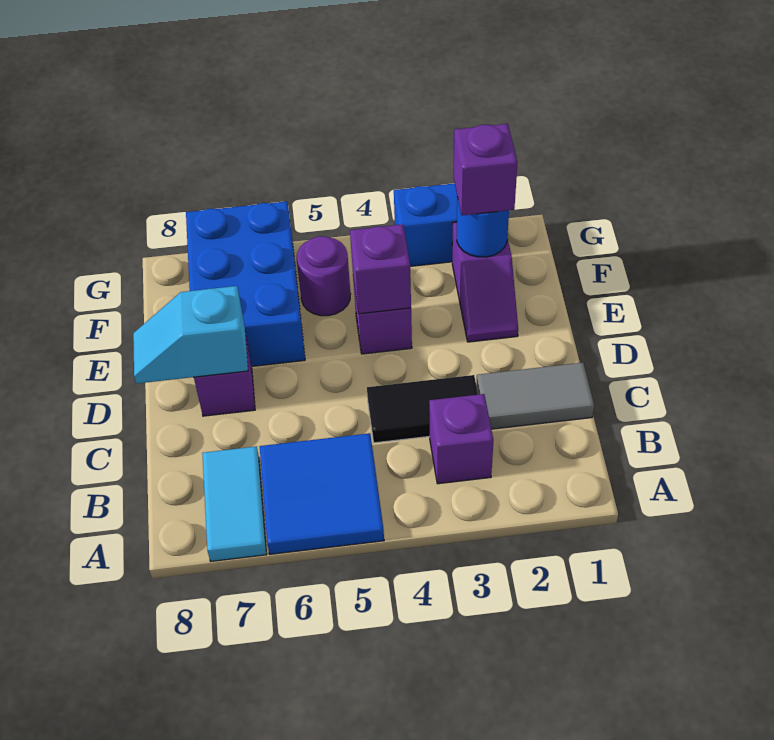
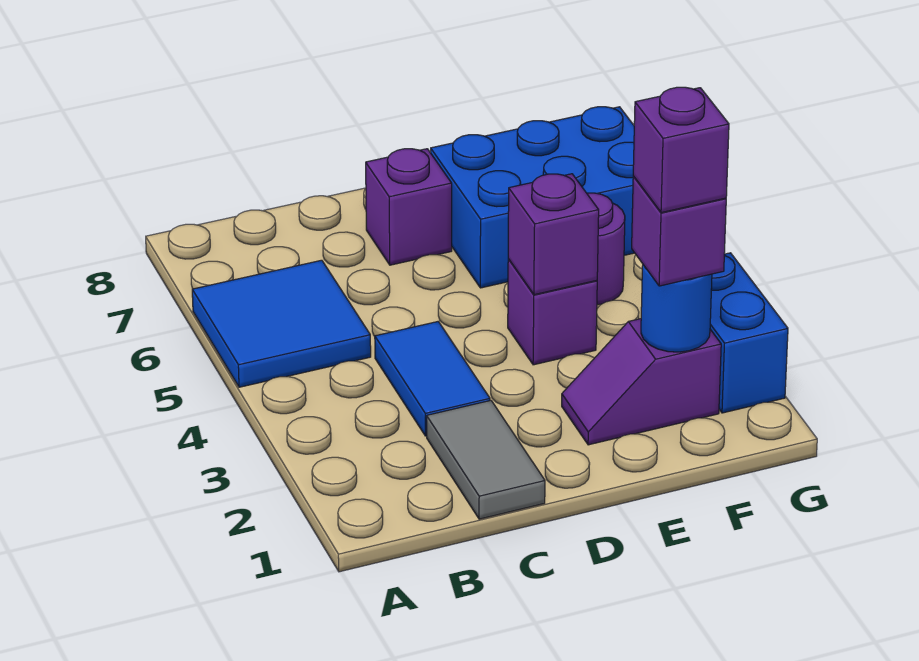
cyan 1x2 tile [202,446,267,561] -> none
purple 1x1 brick [429,394,493,484] -> purple 1x1 brick moved to [633,87,729,213]
black 1x2 tile [367,375,478,443] -> blue 1x2 tile [375,322,490,436]
cyan 1x2 slope [133,286,248,384] -> none

